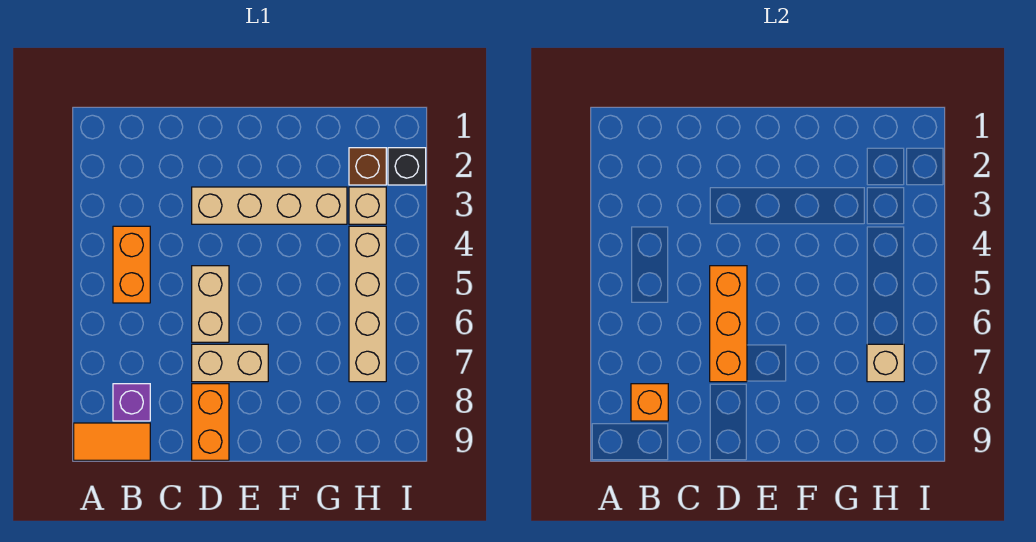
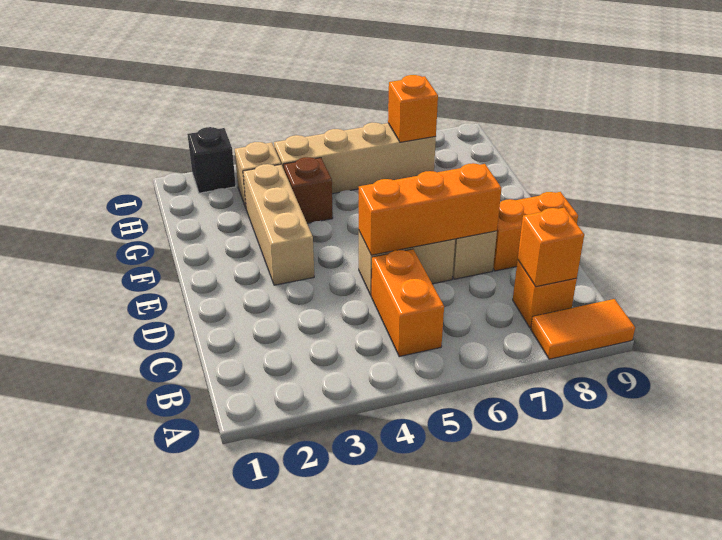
orange 1x2 tile [74,423,150,460] -> orange 1x2 tile turned to [531,299,635,359]
orange 1x2 brick [113,226,150,303] -> orange 1x2 brick turned to [372,249,444,357]
purple 1x1 brick [113,384,150,421] -> orange 1x1 brick [513,260,577,328]
tan 1x4 brick [192,187,347,224] -> tan 1x3 brick [243,164,314,285]
brown 1x1 brick [349,148,386,185] -> brown 1x1 brick moved to [283,157,333,223]
tan 1x1 brick [867,344,904,382] -> orange 1x1 brick [388,75,438,142]

